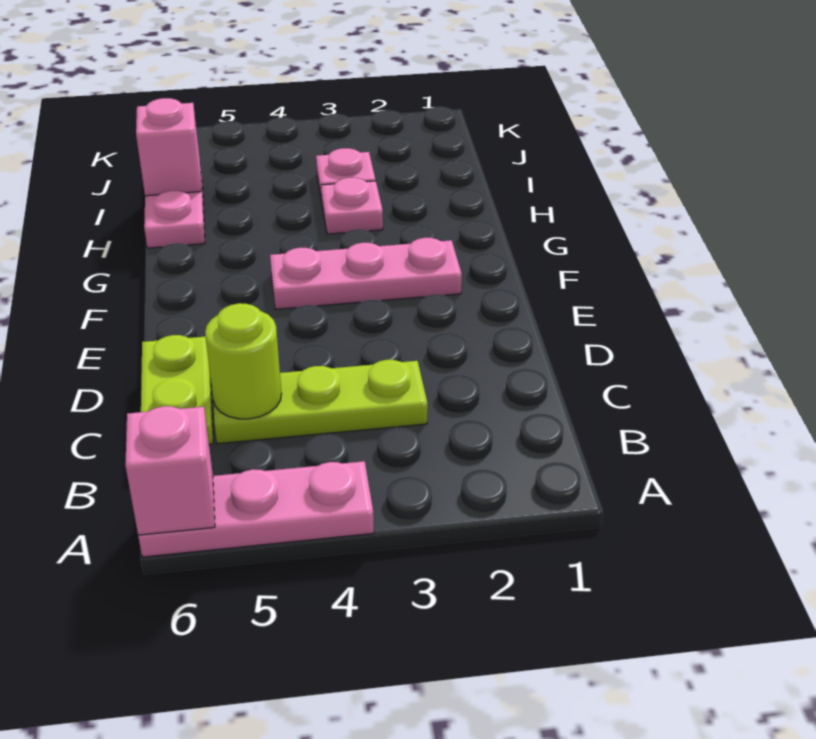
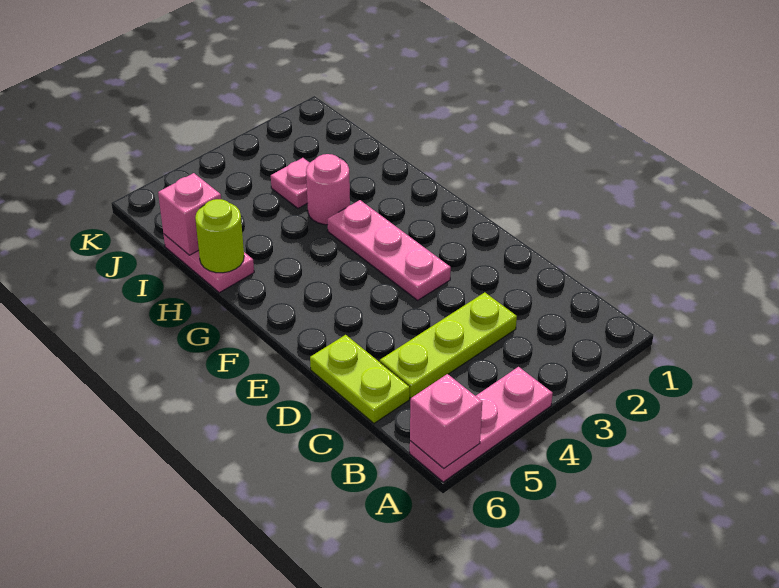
lime 1x1 round brick [205,303,281,419] -> lime 1x1 round brick moved to [195,199,244,273]
pink 1x3 plate [270,238,462,309] -> pink 1x3 plate turned to [327,200,451,300]
pink 1x1 plate [321,178,383,234] -> pink 1x1 round brick [306,154,350,225]

